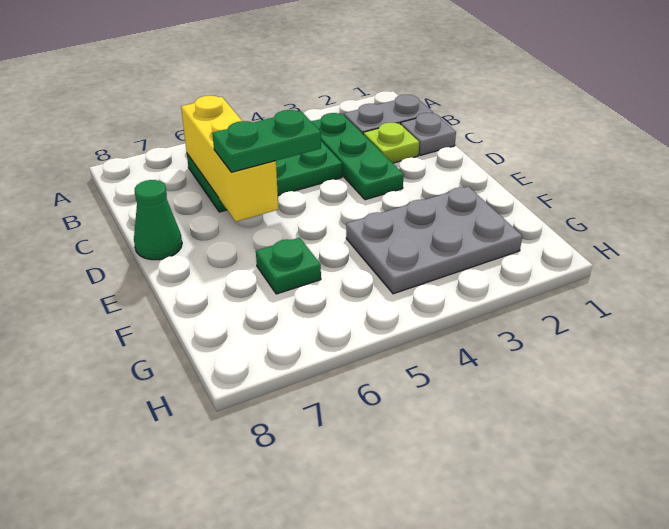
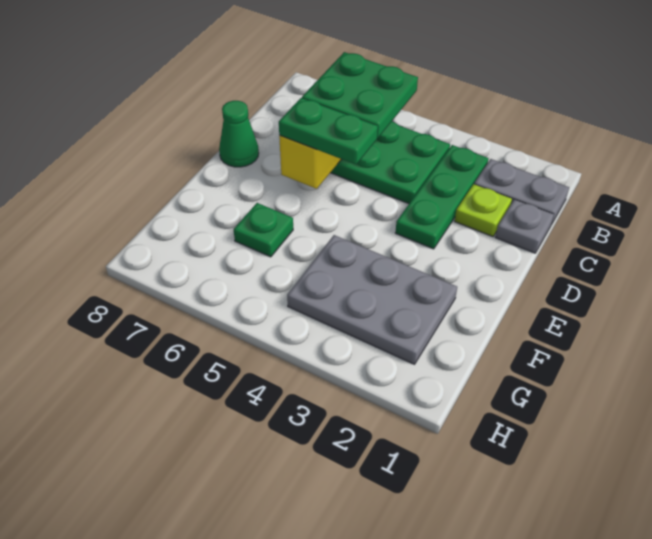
none -> green 2x2 plate [302,52,418,138]

